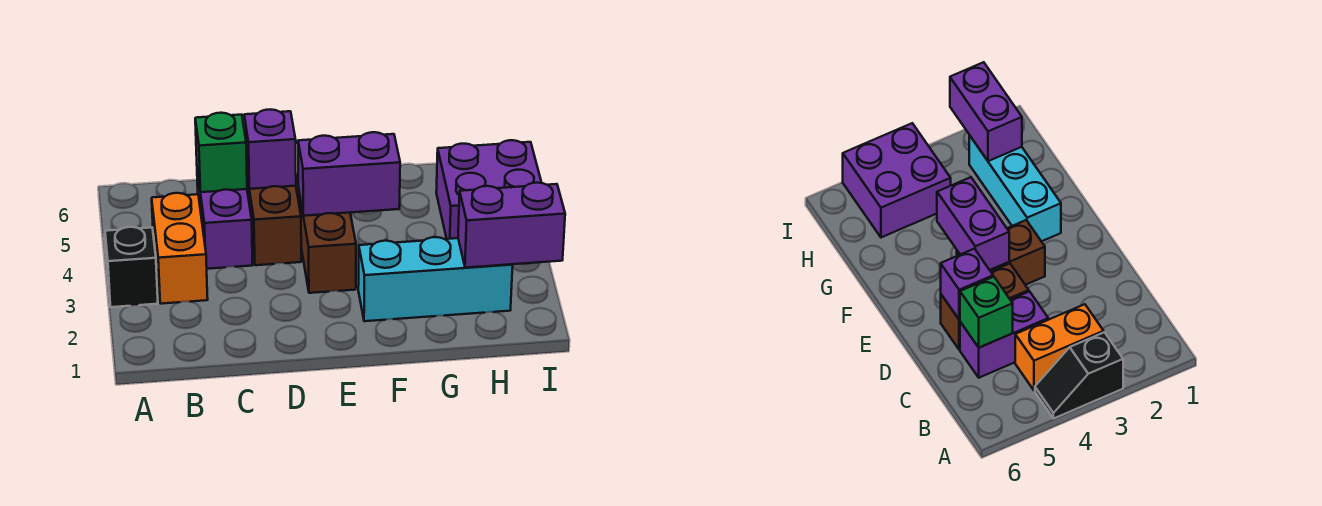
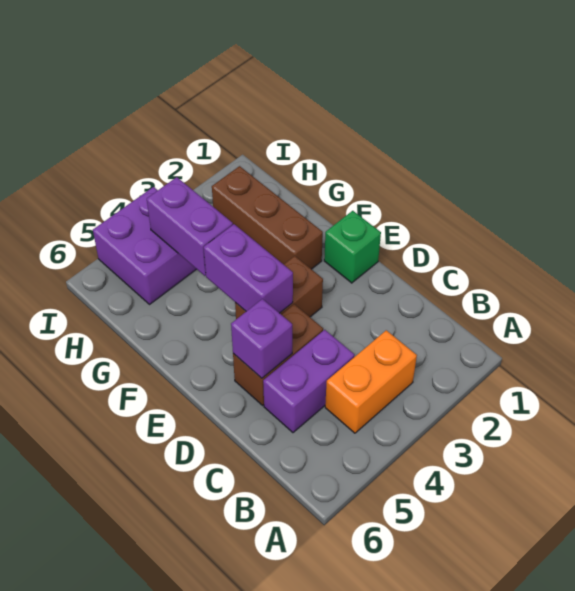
black 1x2 slope [104,227,158,307] -> none
green 1x1 brick [195,113,247,192] -> green 1x1 brick moved to [324,211,381,283]
cyan 1x3 brick [358,237,513,321] -> brown 1x3 brick [212,166,323,269]
purple 1x2 brick [458,183,565,268] -> purple 1x2 brick moved to [147,177,233,276]

